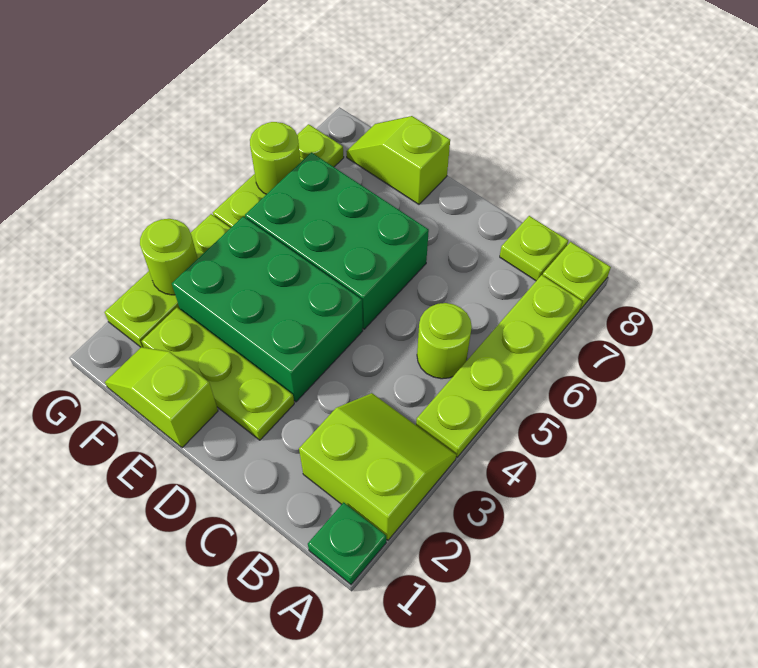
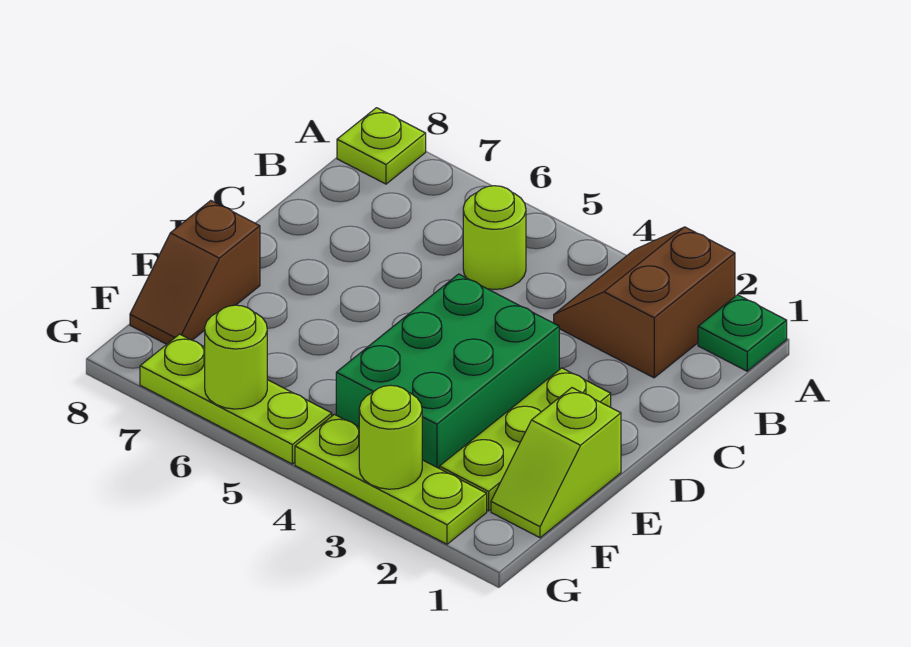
lime 2x2 slope [299,393,456,540] -> brown 2x2 slope [554,227,735,378]
lime 1x4 plate [416,275,582,457] -> none
lime 1x1 plate [500,216,568,281] -> none
green 2x3 brick [245,153,429,329] -> none
lime 1x2 slope [346,116,450,204] -> brown 1x2 slope [130,201,260,344]

